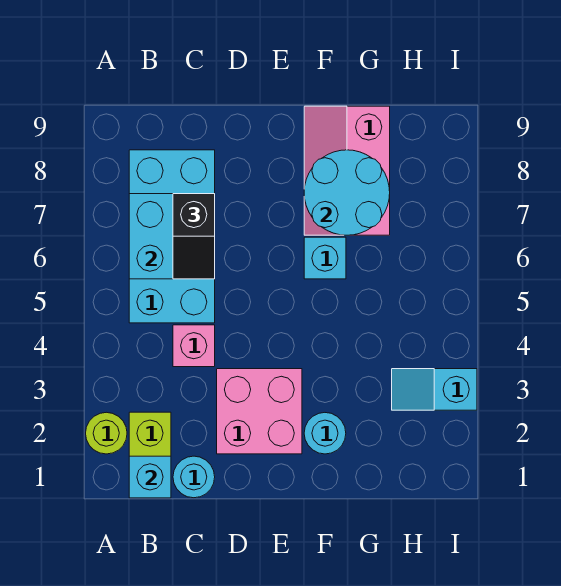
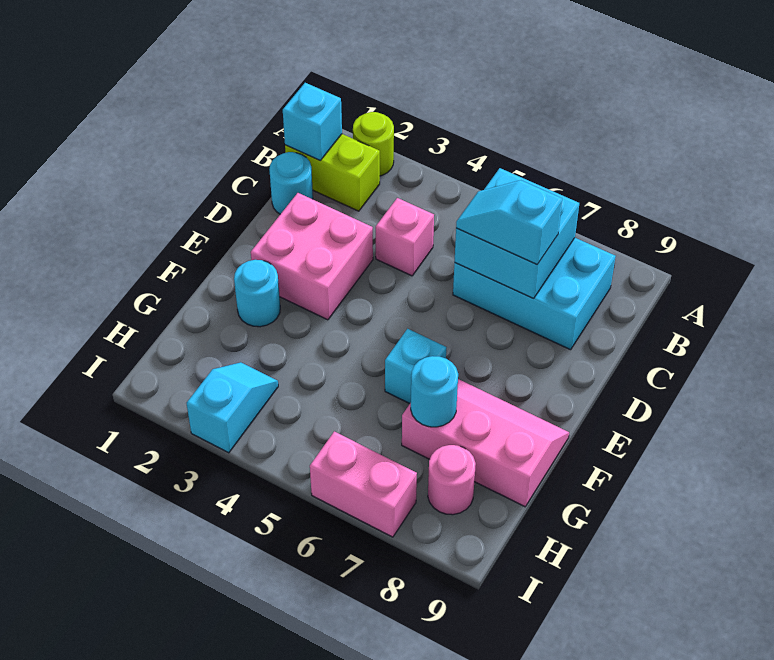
cyan 2x4 brick [129,150,215,323] -> cyan 2x3 brick [453,238,616,350]
black 1x2 slope [173,194,215,279] -> cyan 1x2 slope [456,180,562,265]
cyan 2x2 round brick [304,150,390,235] -> cyan 1x1 round brick [411,356,458,427]
none -> pink 1x1 round brick [428,445,476,515]
none -> pink 1x2 brick [310,431,417,537]

